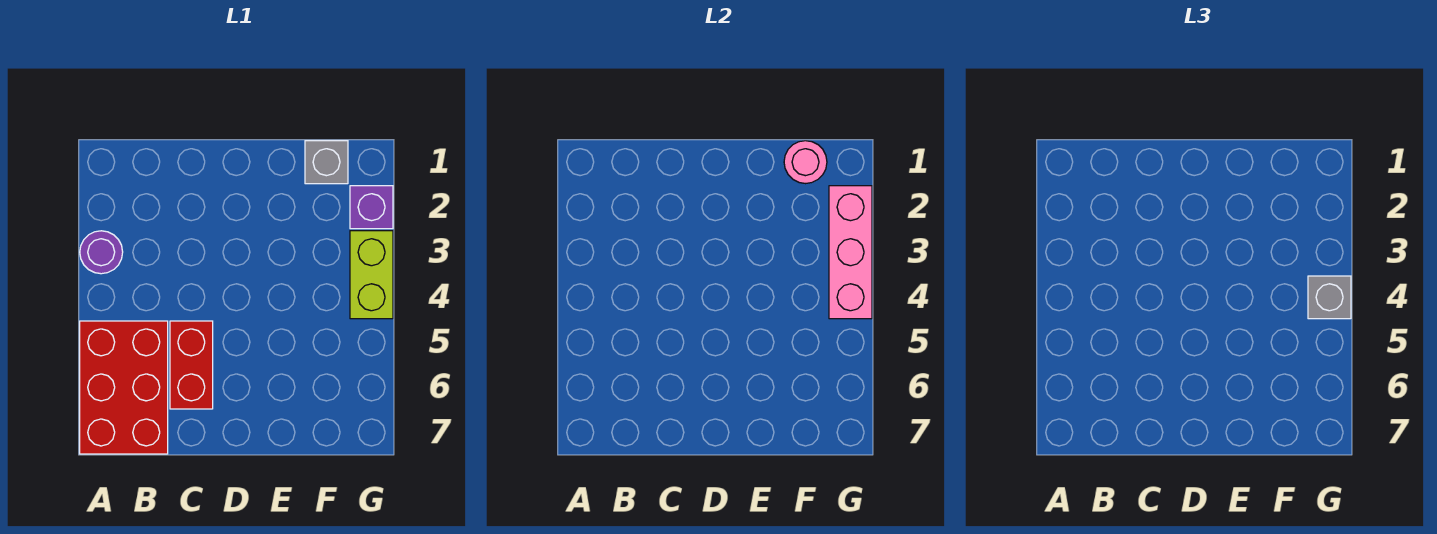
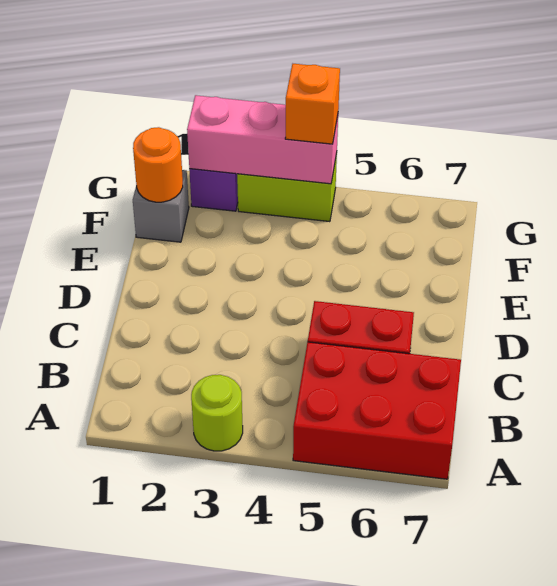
purple 1x1 round brick [80,231,123,274] -> lime 1x1 round brick [191,375,243,451]
pink 1x1 round brick [784,141,827,184] -> orange 1x1 round brick [133,127,183,202]
grey 1x1 brick [1308,276,1351,319] -> orange 1x1 brick [285,64,340,144]

